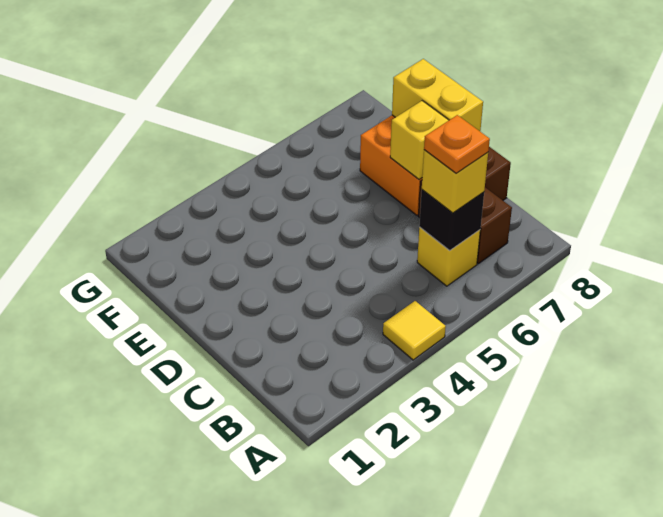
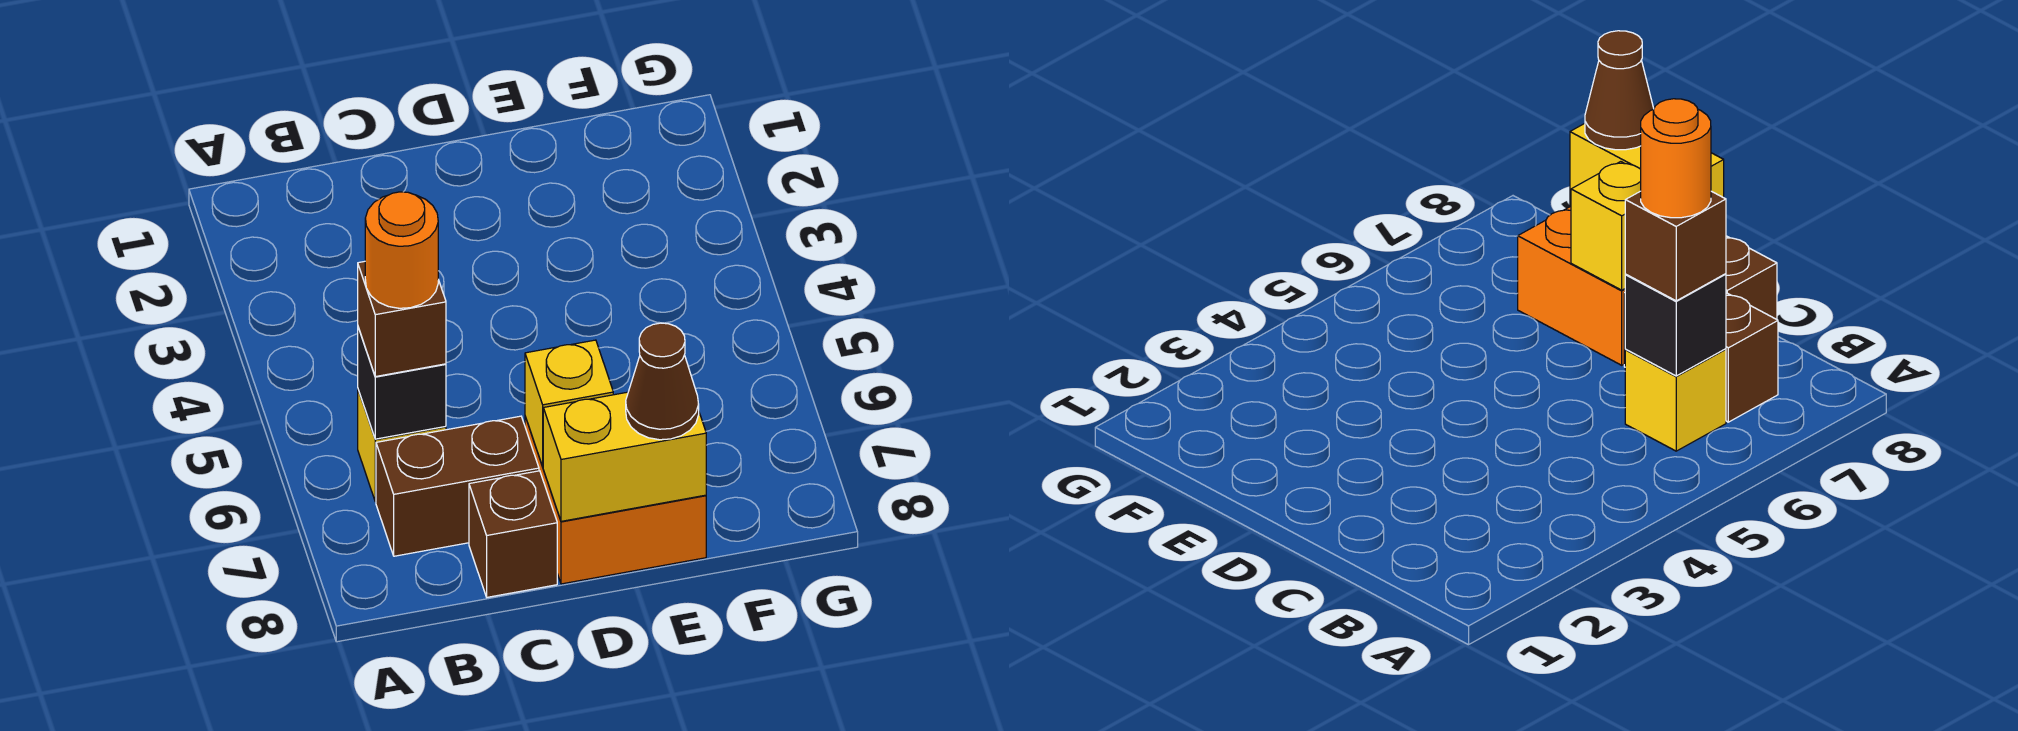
yellow 1x1 tile [383,301,446,360] -> none
yellow 1x1 brick [422,150,488,213] -> brown 1x1 brick [358,261,446,377]
orange 1x1 plate [424,115,490,173] -> orange 1x1 round brick [365,192,438,308]
none -> brown 1x1 cone [626,323,699,440]

